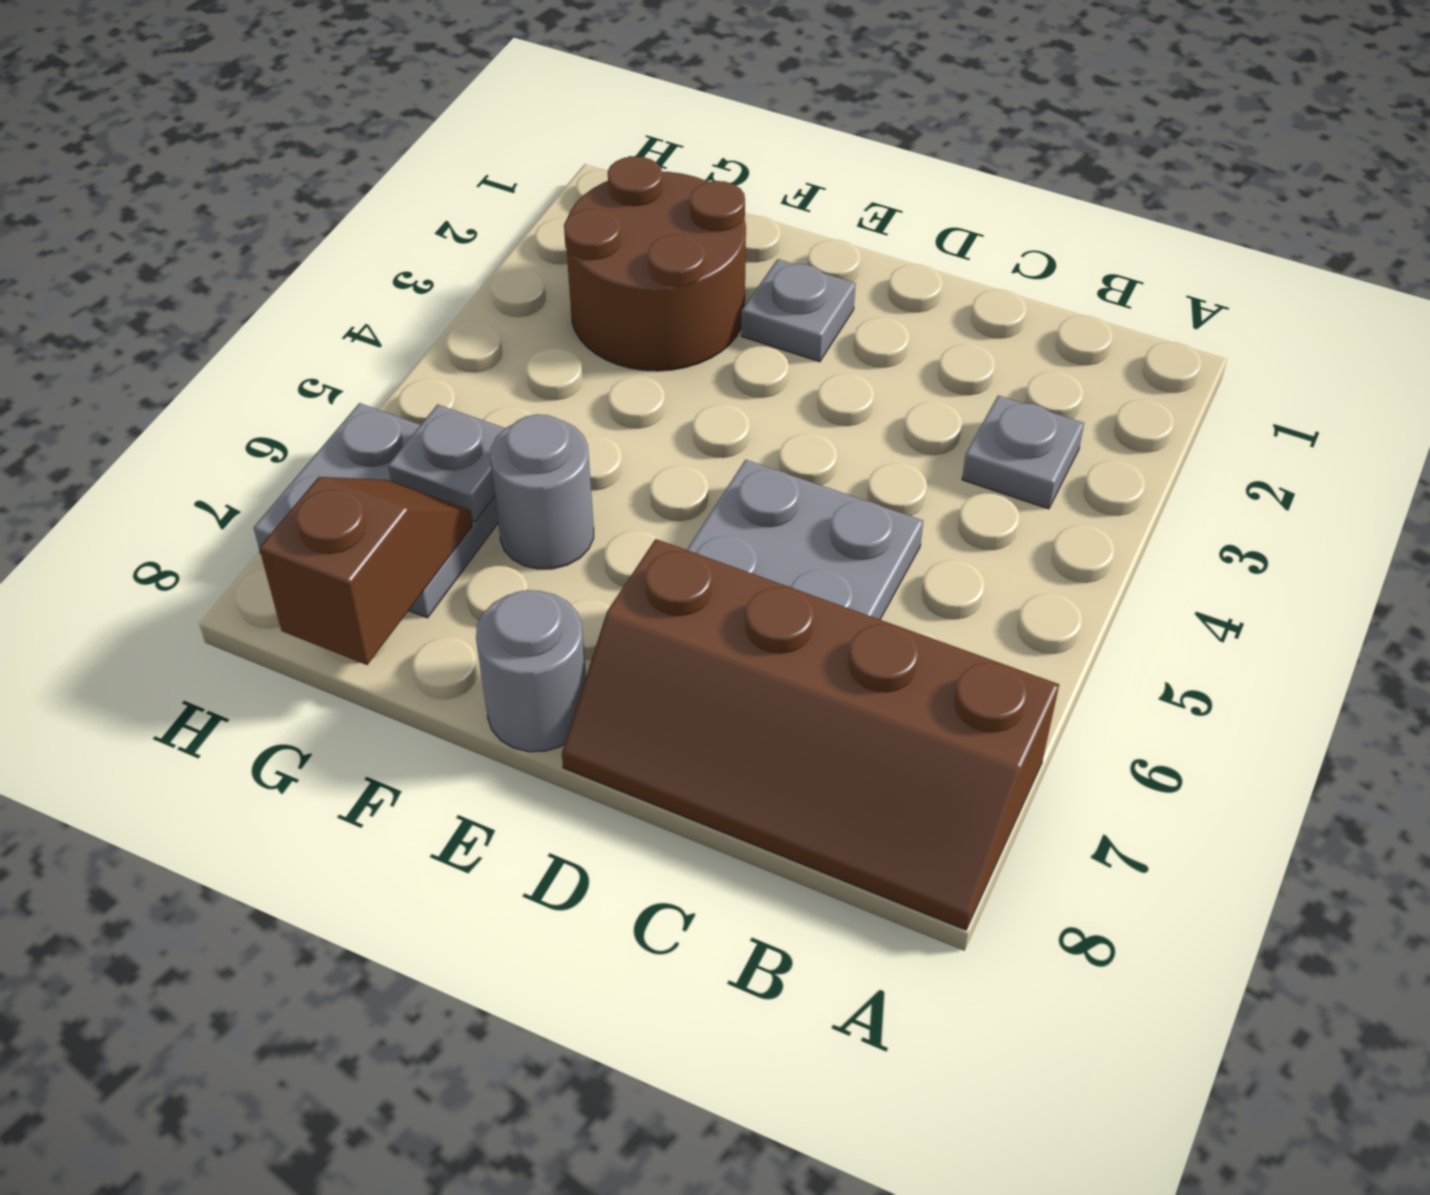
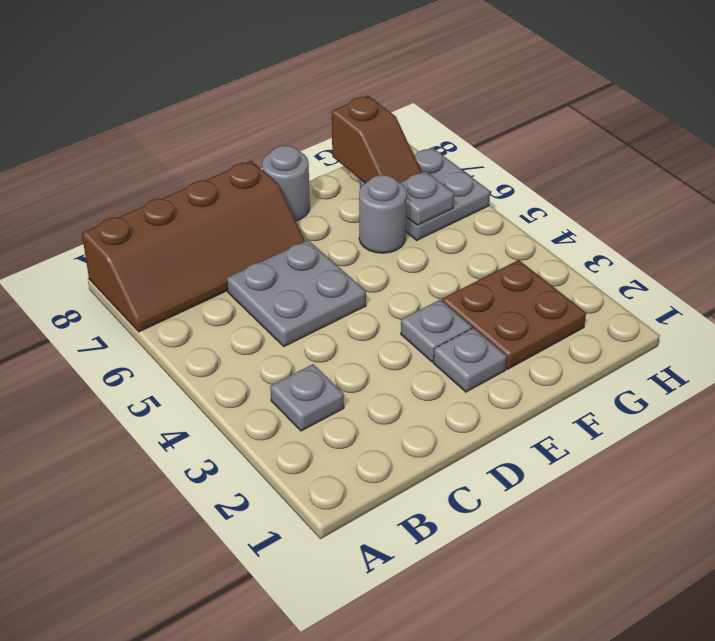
brown 2x4 slope [562,539,1059,930] -> brown 2x4 slope turned to [82,161,305,332]
none -> grey 1x1 plate [401,300,472,362]
brown 2x2 round brick [564,156,746,371] -> brown 2x2 plate [442,260,586,369]

